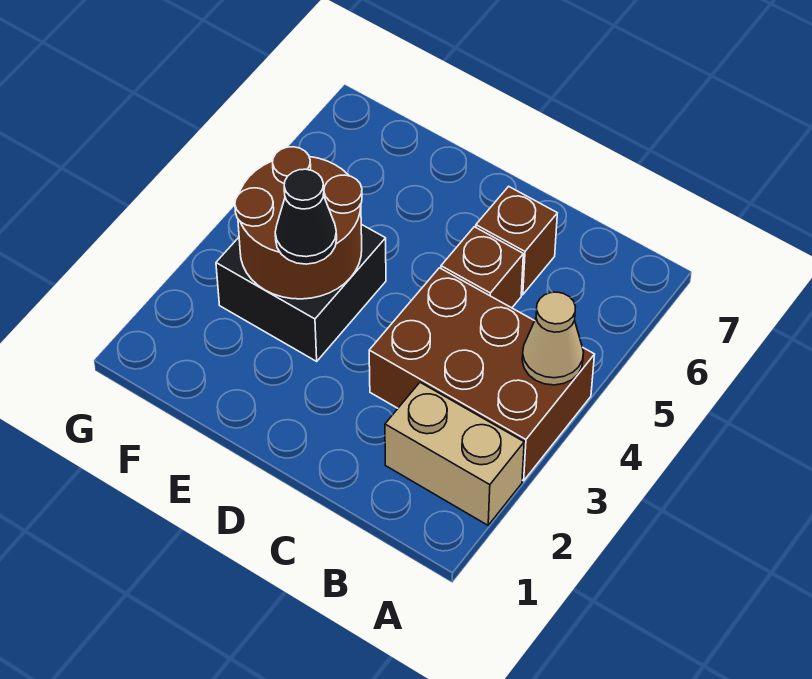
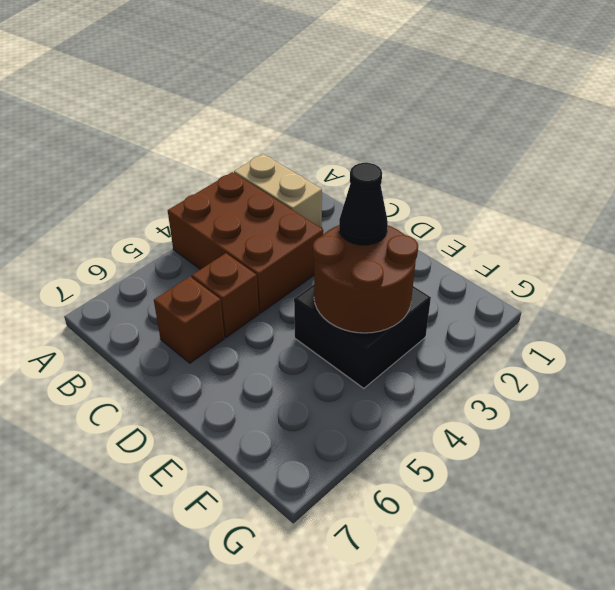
tan 1x1 cone [522,292,583,385] -> none

